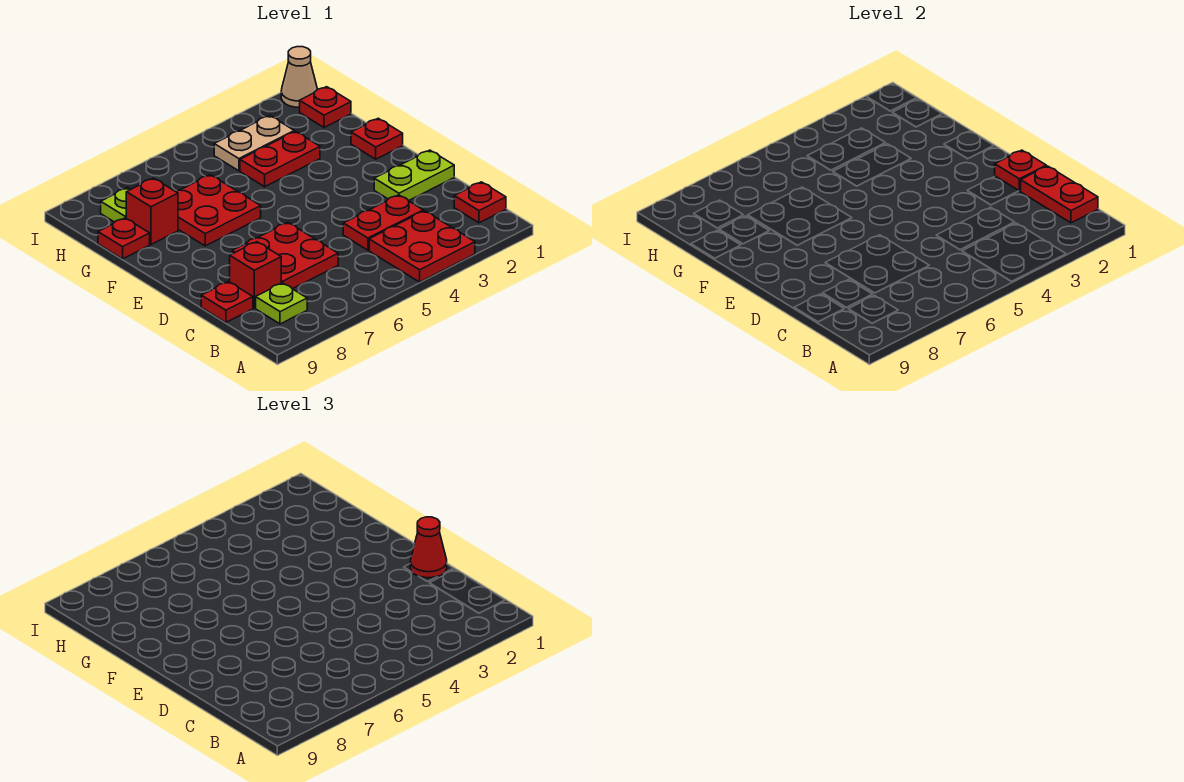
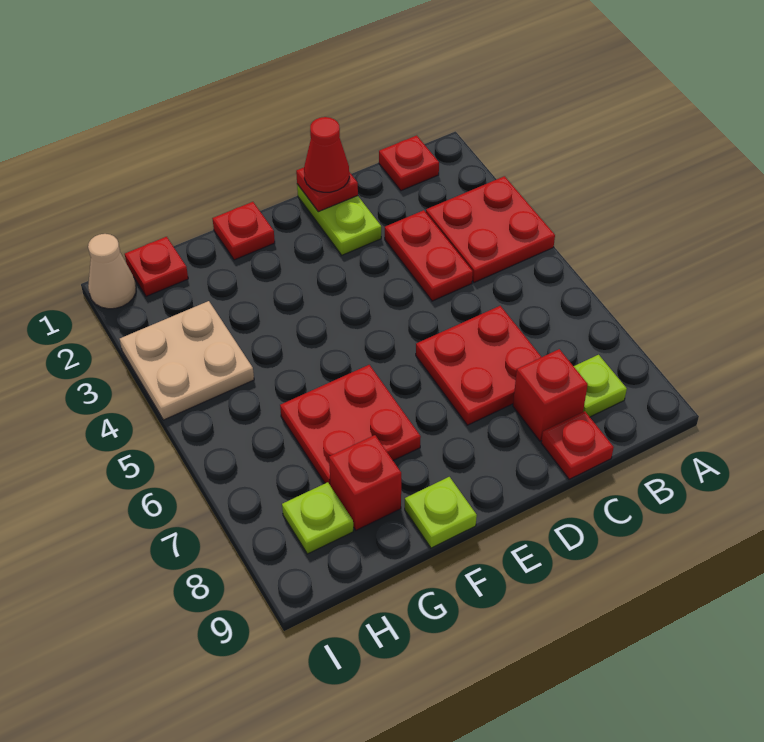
red 1x2 plate [1021,166,1098,223] -> none
none -> lime 1x1 plate [405,477,477,548]
red 1x2 plate [240,131,320,187] -> none
red 1x1 plate [98,218,150,259] -> none
tan 1x2 plate [214,115,294,171] -> tan 2x2 plate [120,301,254,420]

